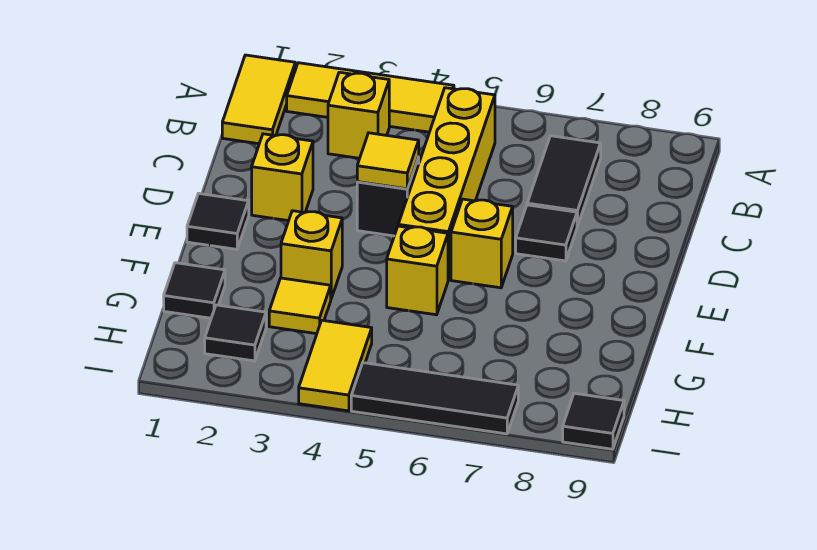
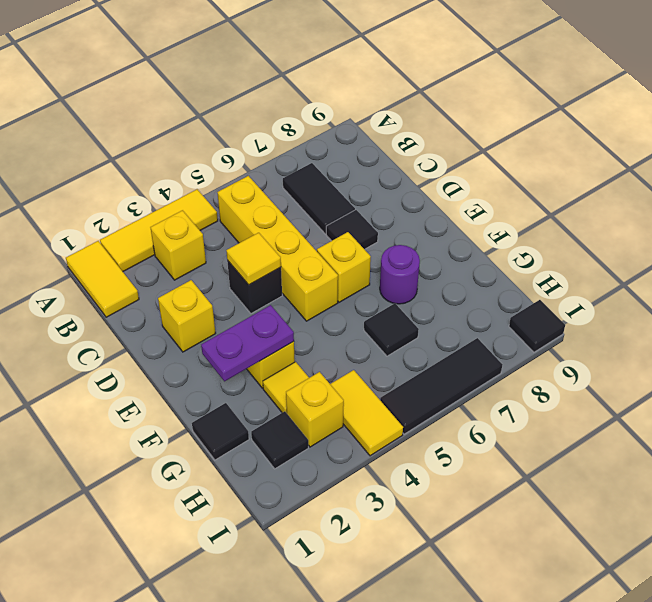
black 1x1 tile [187,193,249,249] -> black 1x1 tile moved to [364,303,419,356]
none -> purple 1x2 plate [201,305,294,381]
yellow 1x1 brick [387,226,448,315] -> yellow 1x1 brick moved to [286,372,344,447]
none -> purple 1x1 round brick [380,245,420,304]

